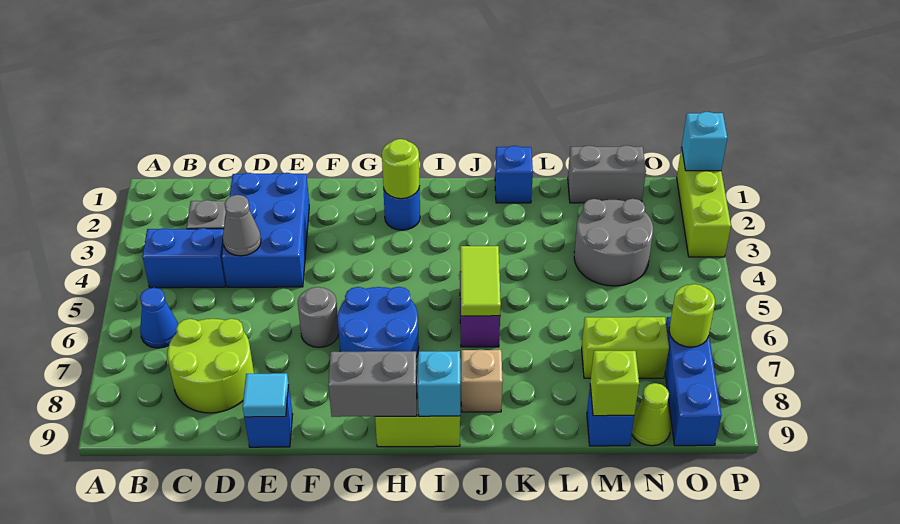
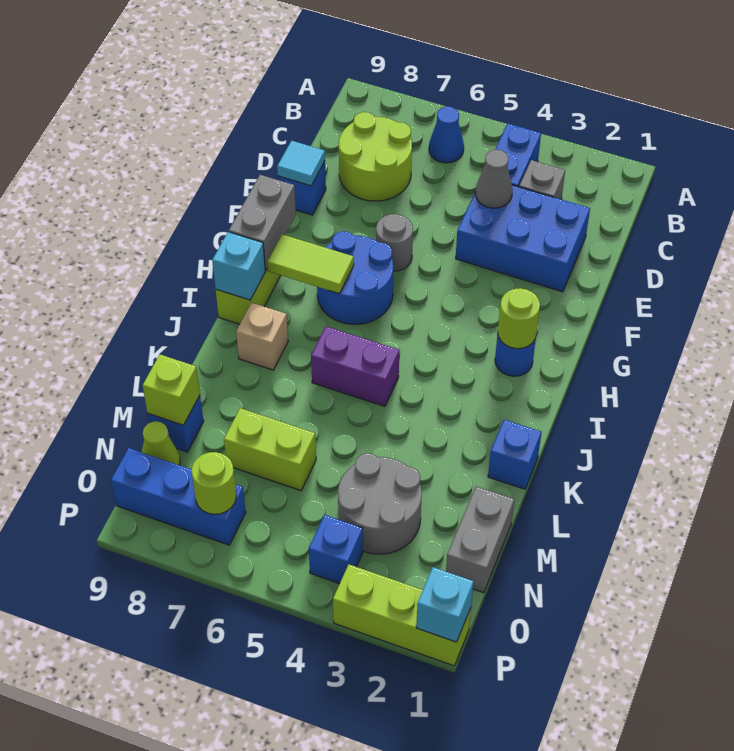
lime 1x2 tile [460,246,501,316] -> lime 1x2 tile moved to [267,234,354,294]
lime 1x2 brick [582,317,669,378] -> lime 1x2 brick turned to [224,408,316,491]
none -> blue 1x1 brick [309,515,363,584]

